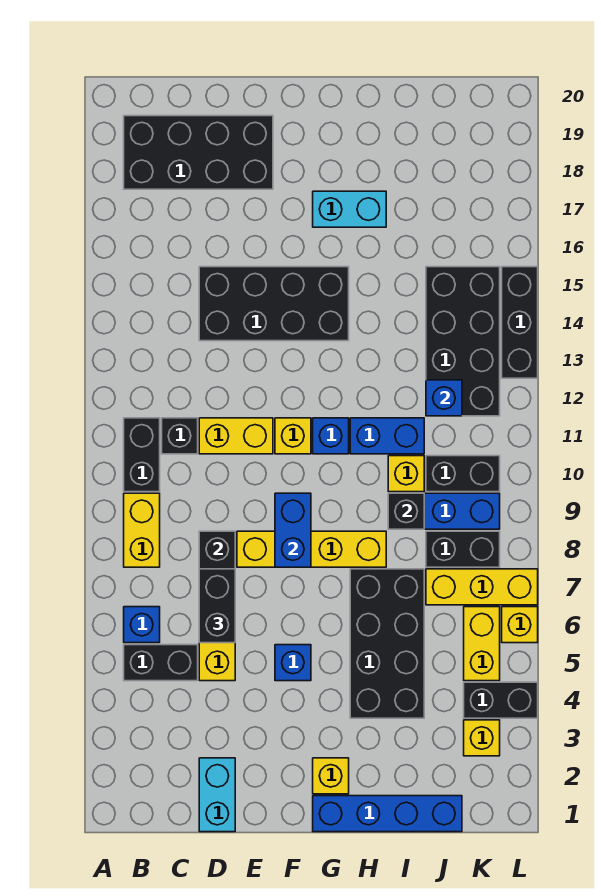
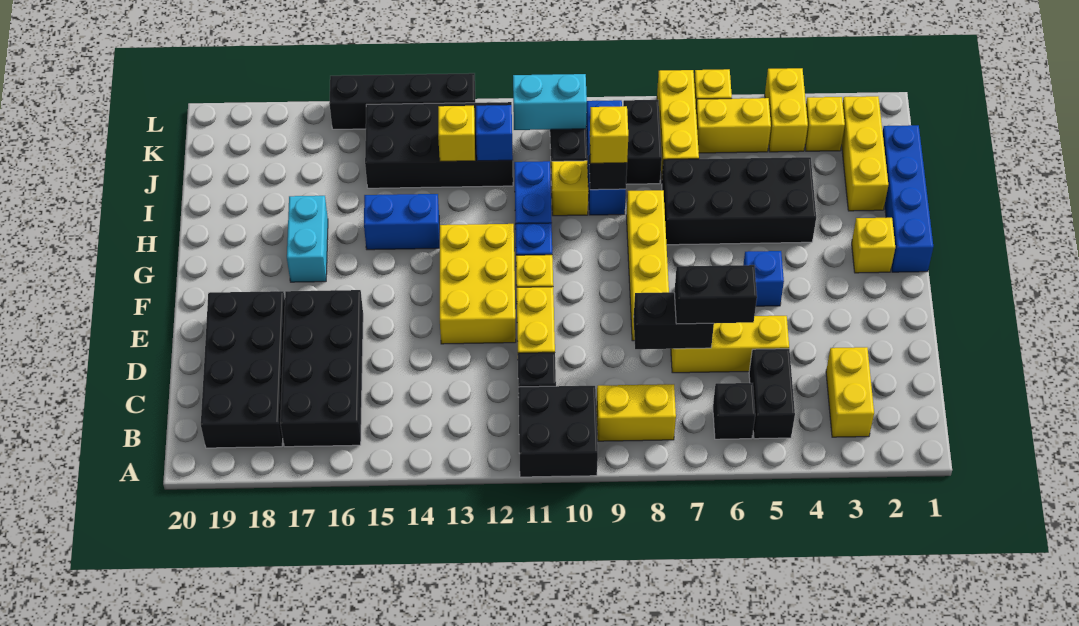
none -> yellow 1x2 brick [826,347,874,437]
blue 1x1 brick [124,607,160,643] -> black 1x1 brick [713,383,755,439]
black 1x2 brick [124,418,160,492] -> black 2x2 brick [518,386,598,477]
cyan 1x2 brick [199,758,235,832] -> cyan 1x2 brick moved to [513,74,587,130]
black 2x4 brick [199,267,349,341] -> black 2x4 brick moved to [280,290,363,447]
none -> yellow 2x3 brick [440,224,516,344]
blue 1x2 brick [275,493,311,567] -> blue 1x2 brick moved to [364,194,439,250]
none -> yellow 1x3 brick [842,96,888,211]
none -> yellow 1x1 brick [590,106,628,163]
none -> yellow 1x1 brick [438,106,475,161]
black 1x2 brick [464,682,538,718] -> yellow 1x2 brick [765,68,808,152]
black 1x3 brick [502,267,538,378] -> black 1x4 brick [329,73,475,129]

